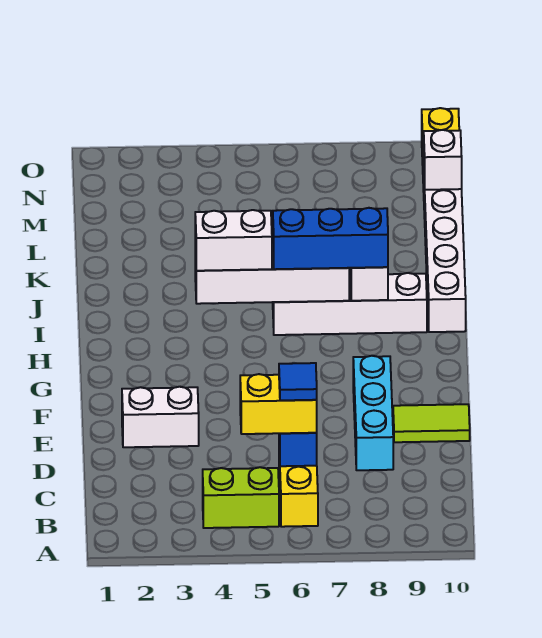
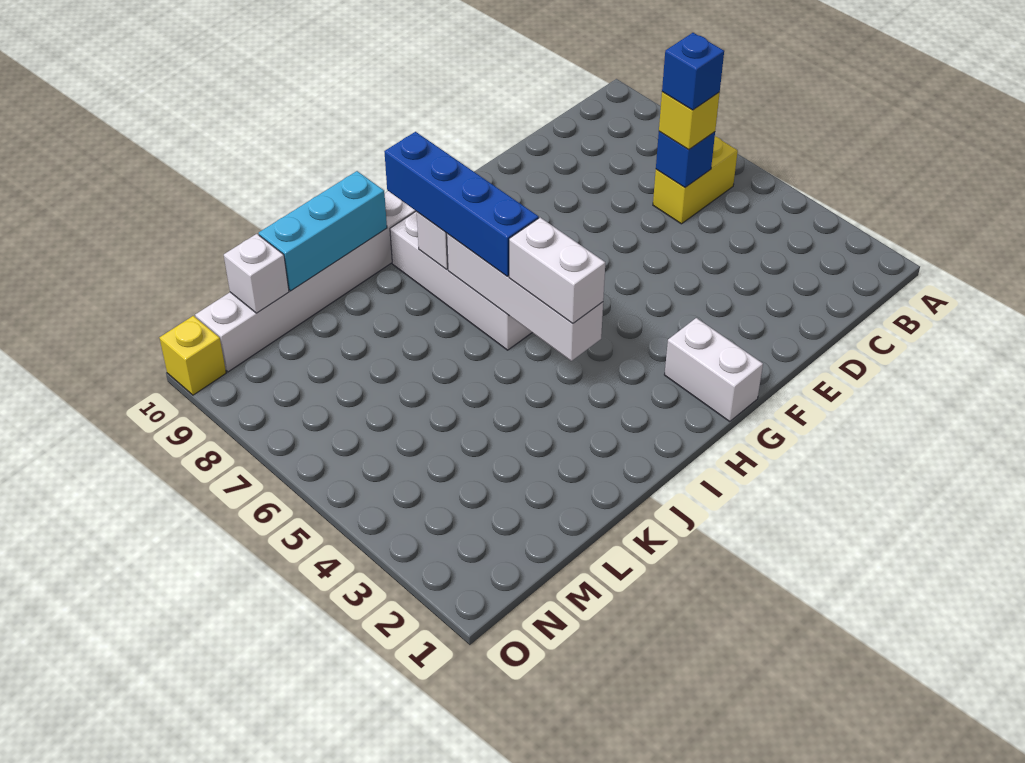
lime 1x2 brick [203,467,279,528] -> none
yellow 1x2 brick [240,374,317,434] -> yellow 1x1 brick [659,92,720,150]
blue 1x1 tile [279,363,317,400] -> blue 1x1 brick [662,33,724,110]
cyan 1x3 brick [353,356,393,470] -> cyan 1x3 brick moved to [259,171,387,291]
white 1x2 brick [122,387,199,447] -> white 1x2 brick moved to [665,318,763,422]
lime 1x2 tile [393,404,470,442] -> none
blue 1x3 brick [273,208,388,269] -> blue 1x4 brick [384,132,539,276]

